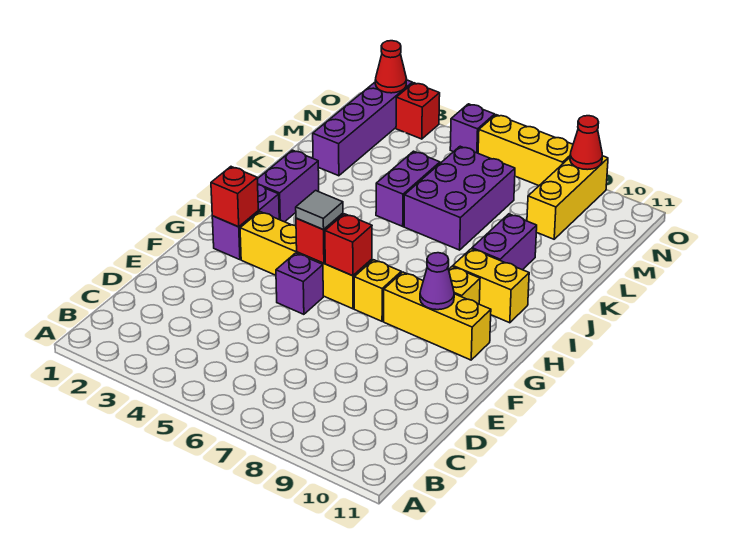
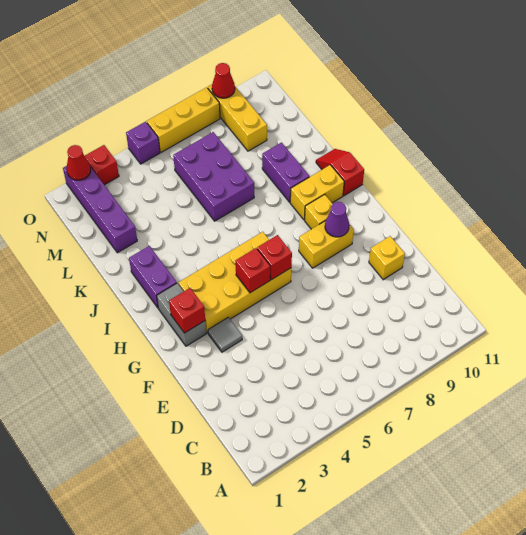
purple 1x1 brick [276,253,323,314] -> none
purple 1x2 brick [212,185,279,260] -> grey 1x2 brick [157,283,206,346]
yellow 1x4 brick [240,212,372,309] -> yellow 2x4 brick [179,232,291,333]
grey 1x1 tile [296,191,343,230] -> grey 1x1 tile moved to [208,317,242,352]
yellow 1x1 brick [354,260,401,321] -> yellow 1x1 brick moved to [369,236,405,280]
yellow 1x3 brick [384,272,491,360] -> yellow 1x2 brick [299,221,354,268]
none -> red 1x2 slope [316,149,364,196]
purple 1x2 brick [376,151,440,226] -> none

